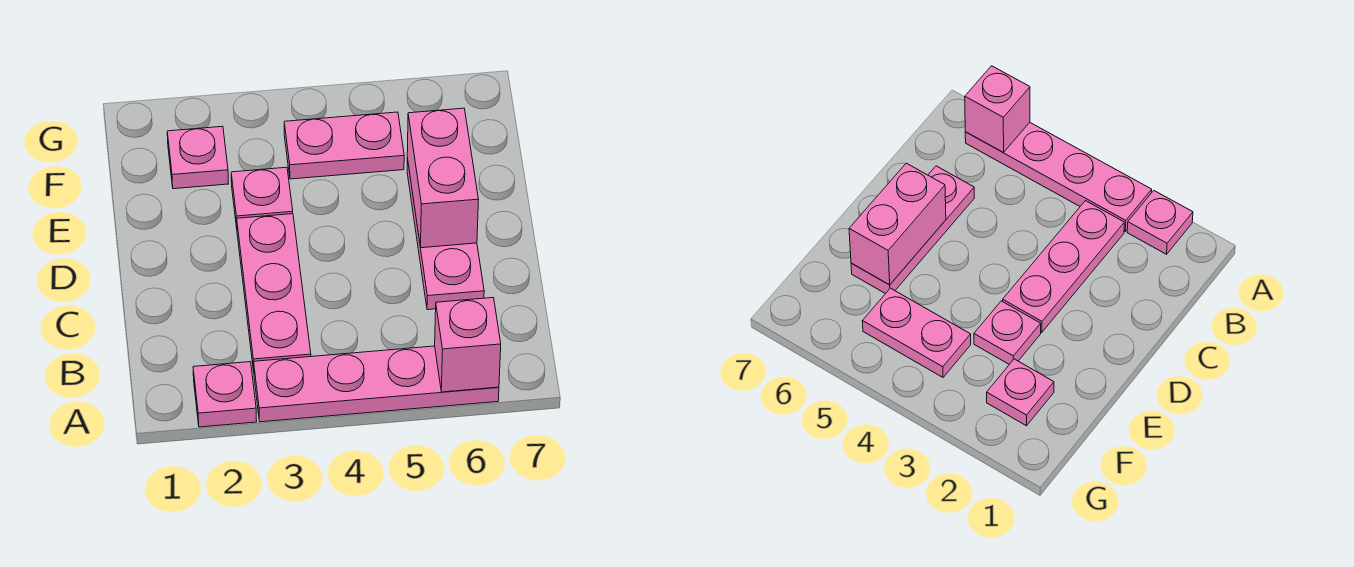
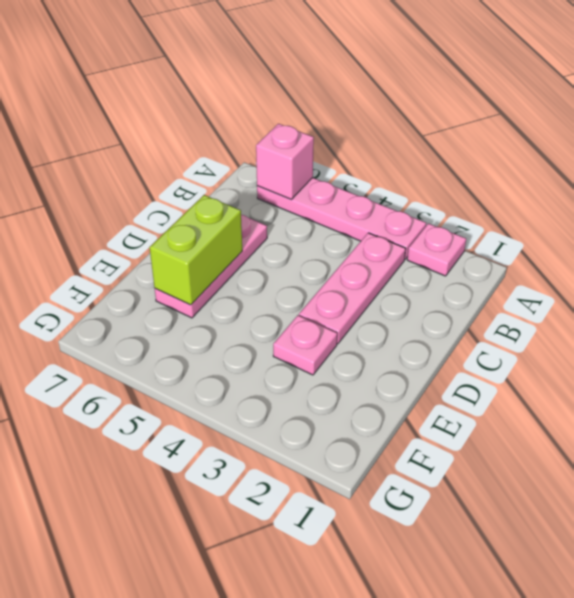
pink 1x2 brick [407,108,479,248] -> lime 1x2 brick [150,195,242,305]
pink 1x1 plate [167,126,229,189] -> none
pink 1x2 plate [284,112,404,179] -> none

